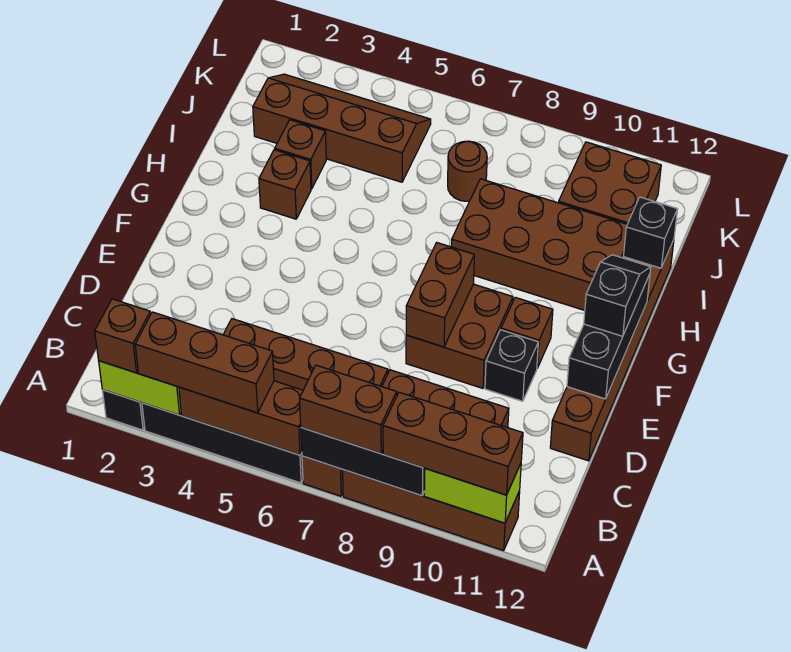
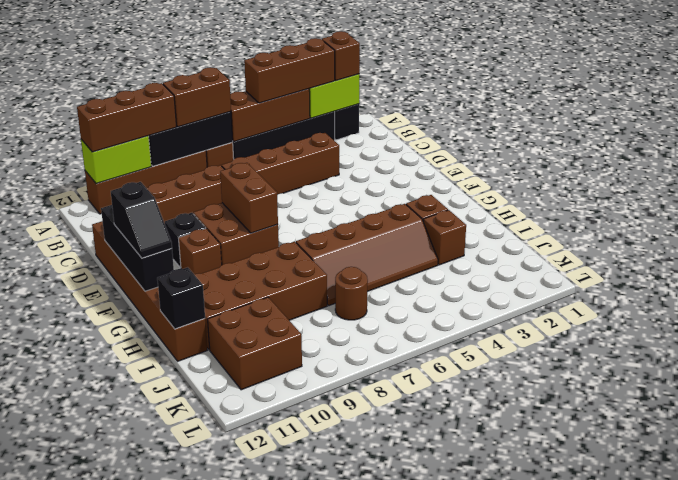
brown 2x4 slope [253,74,431,182] -> brown 2x4 slope moved to [296,204,438,306]

